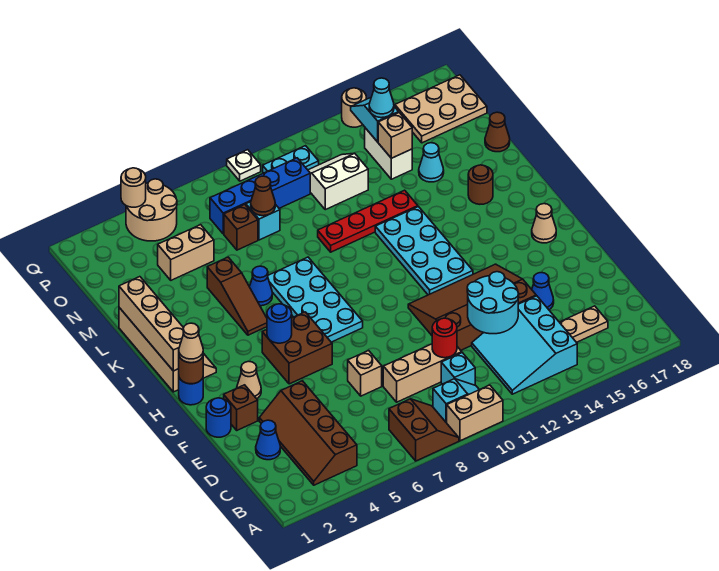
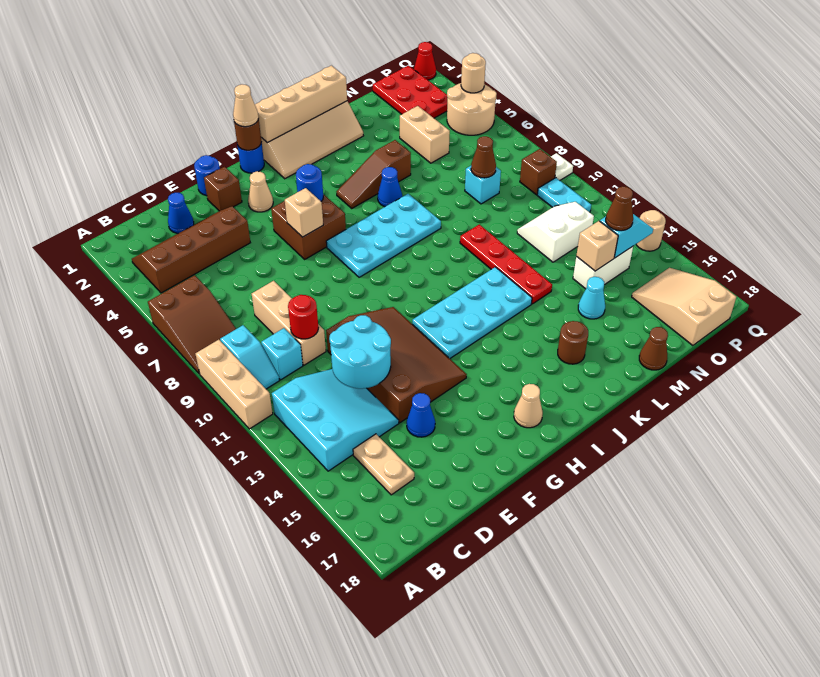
brown 2x2 slope [389,399,459,461] -> brown 2x3 slope [148,275,236,374]
tan 1x2 brick [447,385,503,441] -> tan 1x3 brick [195,340,273,429]
cyan 3x3 slope [472,296,577,394] -> cyan 3x3 slope turned to [272,369,399,471]
tan 1x1 brick [348,351,382,396] -> tan 1x1 brick moved to [285,188,323,237]
brown 1x1 brick [224,204,258,250] -> brown 1x1 brick moved to [520,149,557,195]
white 2x2 slope [308,153,368,210] -> white 2x2 slope turned to [517,202,594,262]
none -> red 2x3 plate [373,66,448,118]
blue 1x4 brick [210,158,310,234] -> none
cyan 1x1 cone [369,78,394,118] -> brown 1x1 cone [606,186,633,231]
tan 2x3 plate [395,75,487,143] -> tan 2x3 slope [632,268,736,346]
none -> red 1x1 cone [414,42,436,80]

